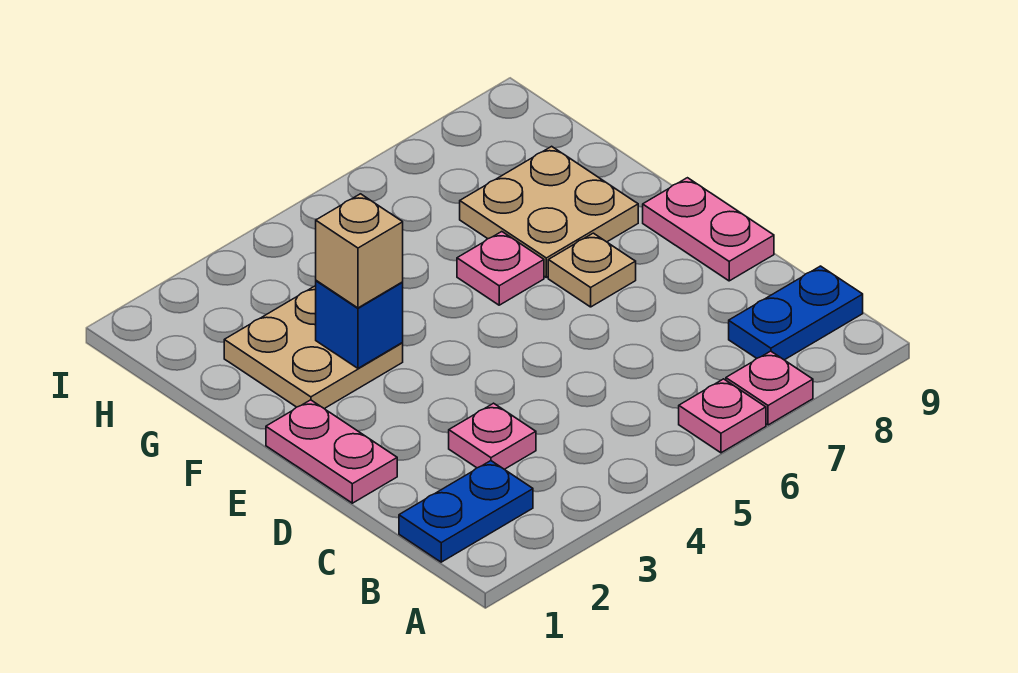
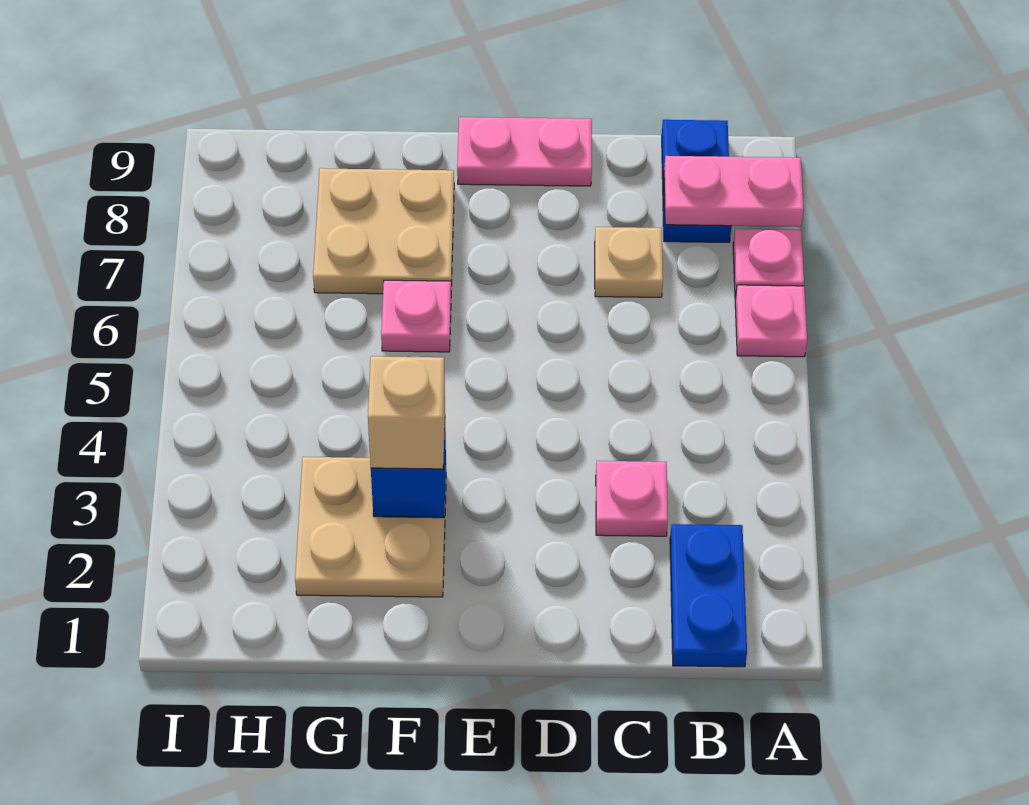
pink 1x2 plate [266,400,397,503] -> pink 1x2 plate moved to [664,156,804,227]
tan 1x1 plate [548,233,636,307] -> tan 1x1 plate moved to [595,227,663,297]

